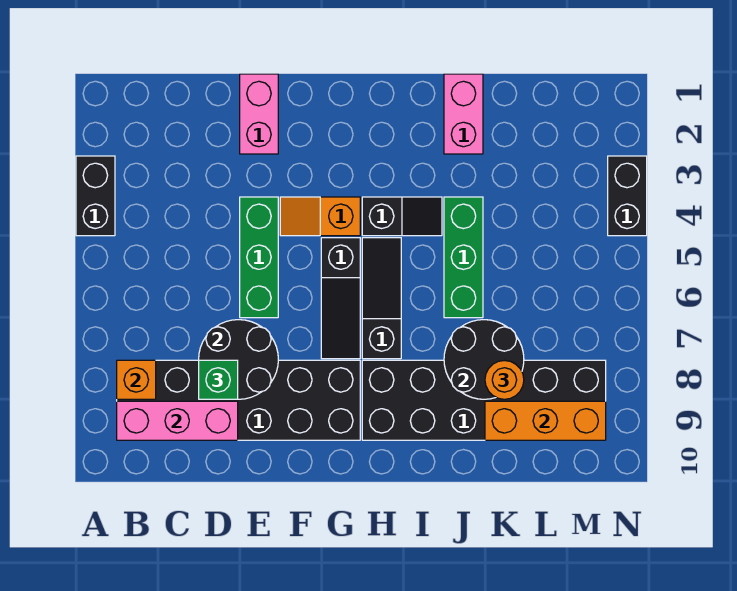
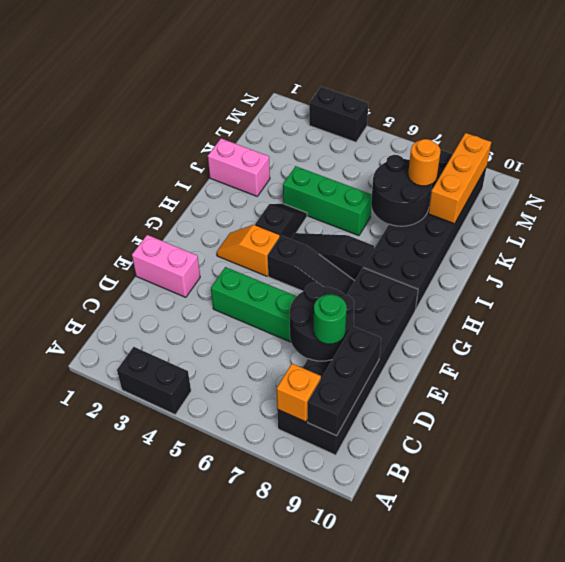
pink 1x3 brick [117,401,238,440] -> black 1x3 brick [308,326,381,436]
green 1x1 brick [199,360,238,399] -> green 1x1 round brick [314,294,347,344]
orange 1x2 slope [280,197,360,236] -> orange 1x2 slope turned to [217,225,280,276]

